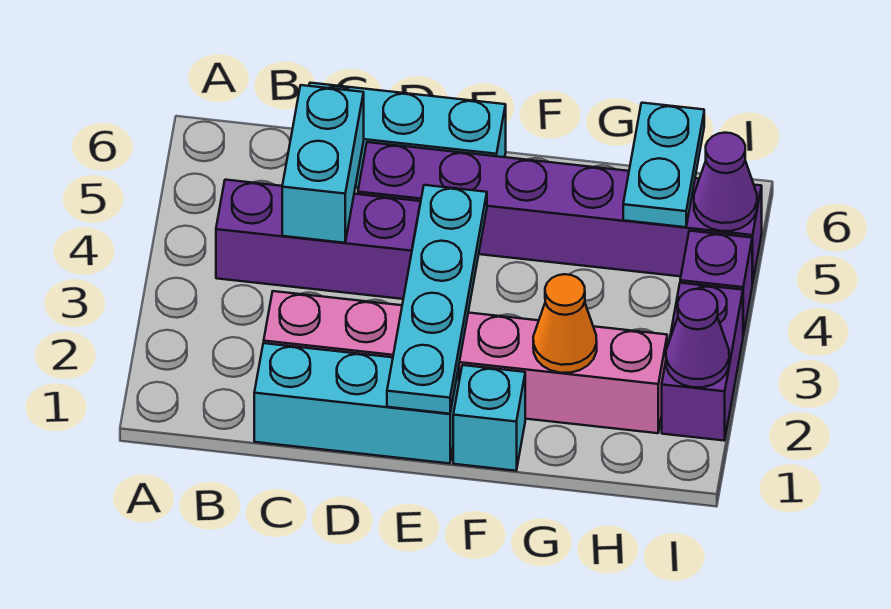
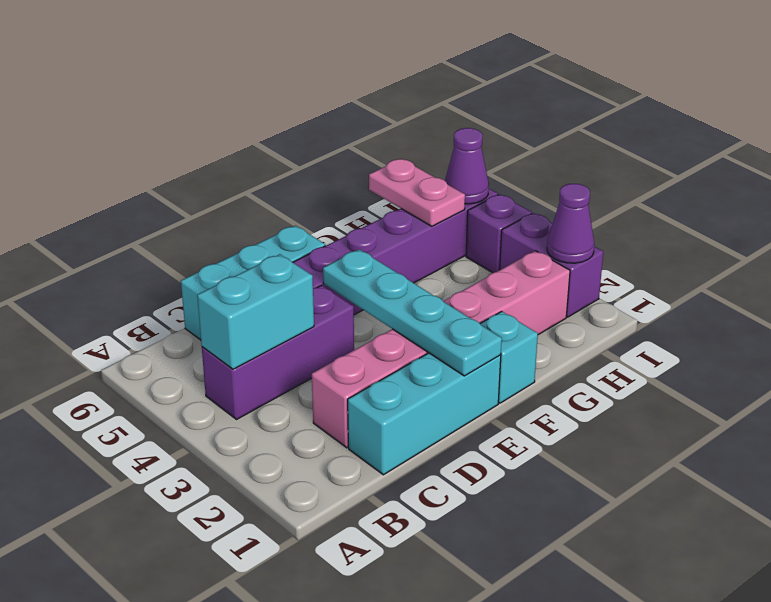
cyan 1x2 brick [282,85,364,243] -> cyan 1x2 brick turned to [197,254,314,369]
orange 1x1 cone [533,274,597,373] -> none
cyan 1x2 plate [623,103,704,227] -> pink 1x2 plate [369,159,465,226]

